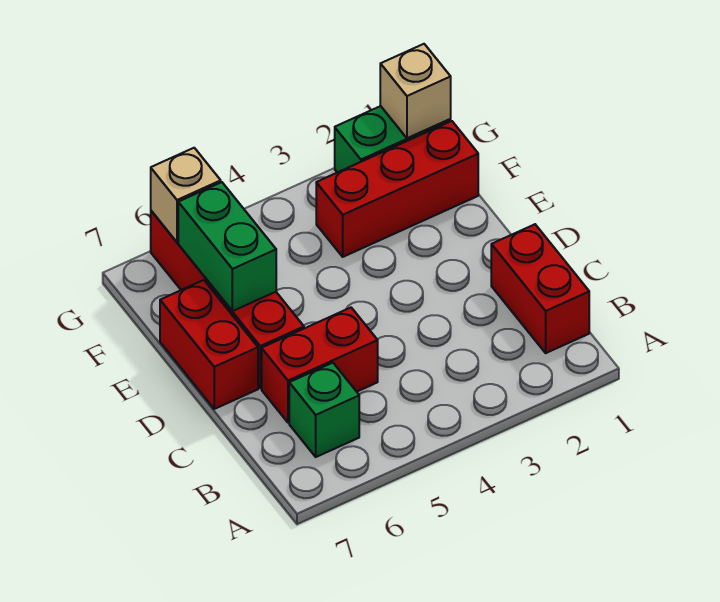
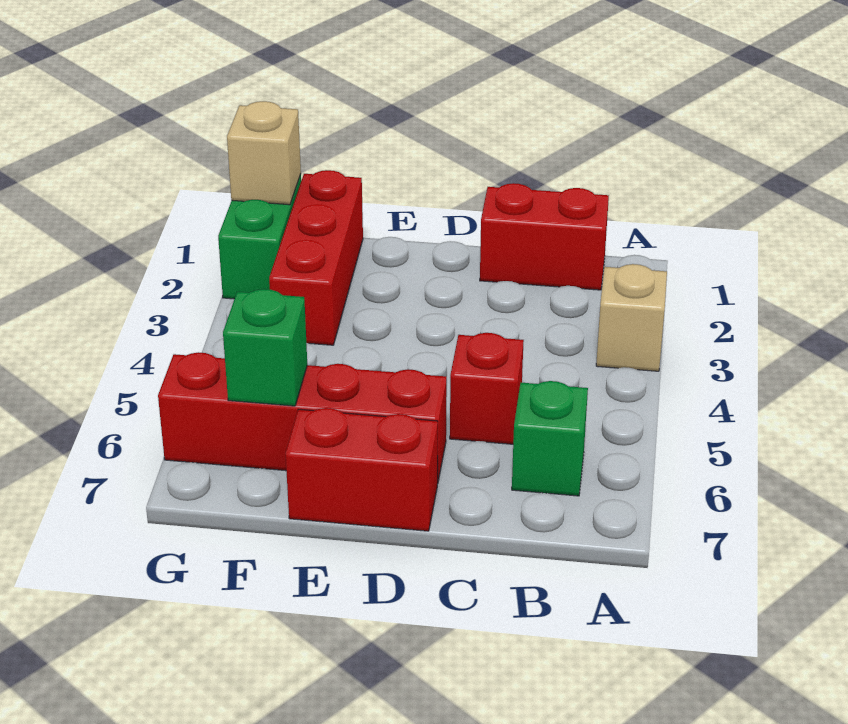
red 1x2 brick [262,308,378,423] -> red 1x1 brick [450,333,524,444]
green 1x2 brick [178,182,276,311] -> green 1x1 brick [223,289,307,406]
tan 1x1 brick [151,148,221,242] -> tan 1x1 brick moved to [596,264,667,371]

